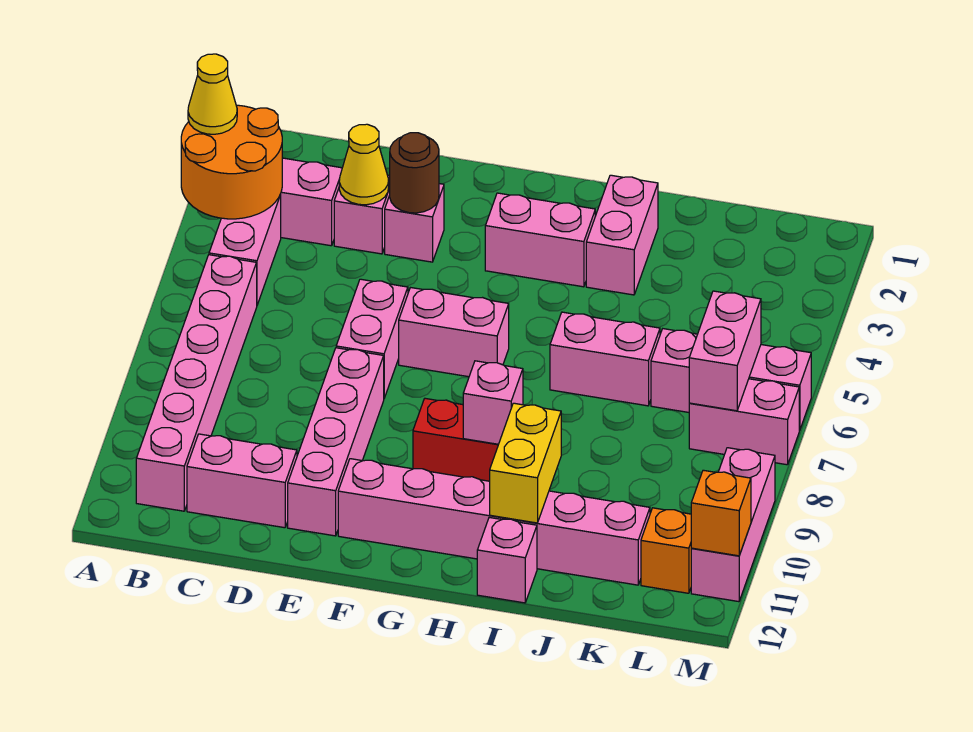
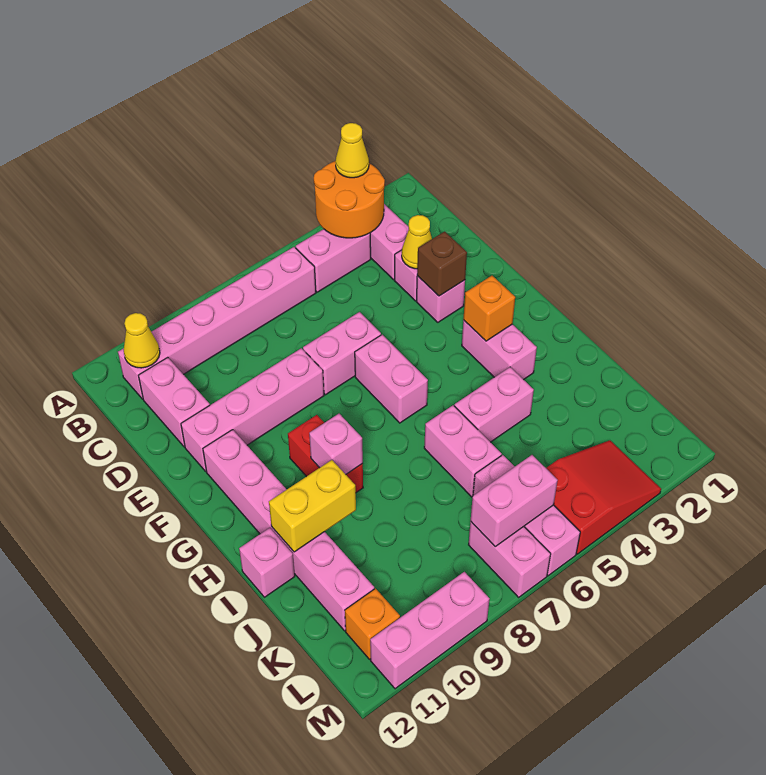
none -> yellow 1x1 cone [124,313,160,368]
brown 1x1 round brick [390,133,439,213] -> brown 1x1 brick [417,231,467,296]
pink 1x2 brick [586,175,658,295] -> pink 1x2 brick moved to [454,367,534,442]
none -> red 2x3 slope [546,440,661,554]
orange 1x1 brick [691,470,751,556] -> orange 1x1 brick moved to [463,276,515,341]

